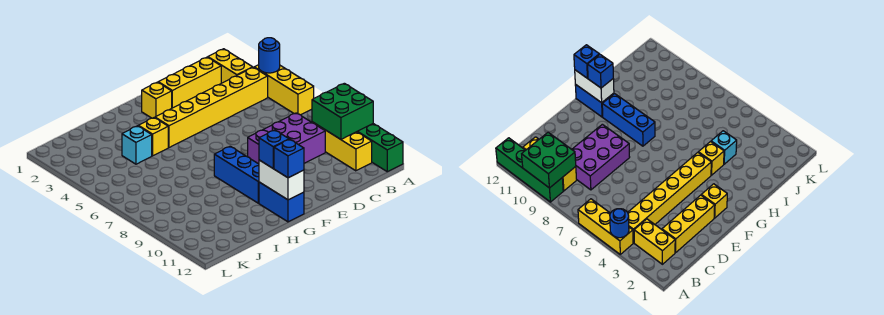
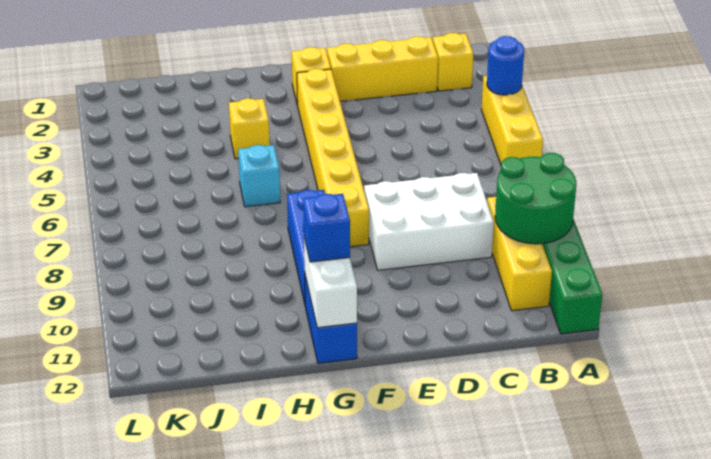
green 2x2 brick [312,83,373,139] -> green 2x2 round brick [495,153,576,244]
yellow 1x2 brick [208,49,253,83] -> yellow 1x1 brick [433,33,473,91]
yellow 1x6 brick [155,67,268,148] -> yellow 1x6 brick turned to [297,69,369,247]
purple 2x3 brick [248,113,325,164] -> white 2x3 brick [364,173,494,270]
blue 1x1 brick [274,139,304,178] -> none
cyan 1x1 brick [122,126,152,164] -> cyan 1x1 brick moved to [238,145,280,207]

